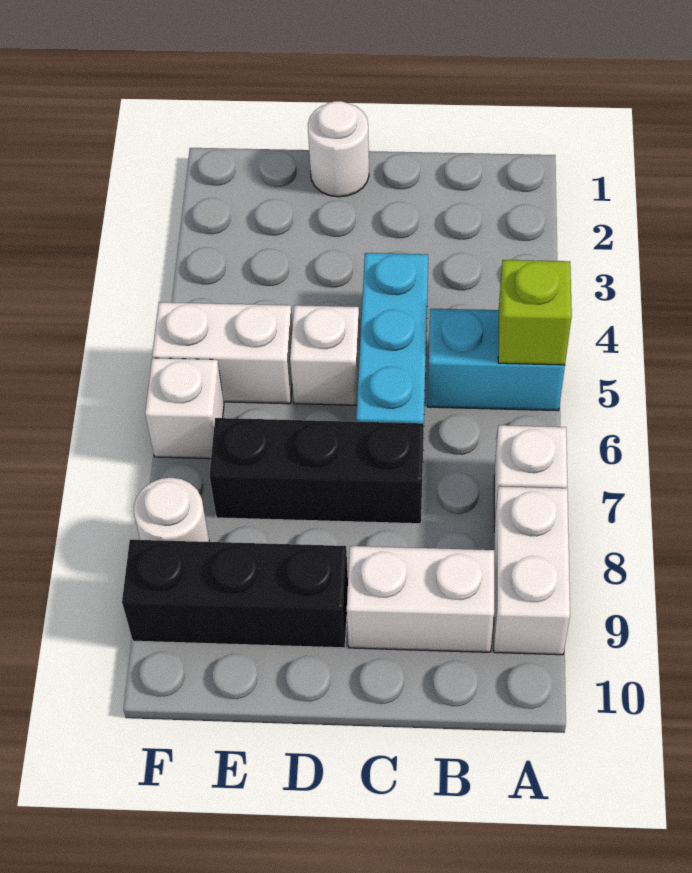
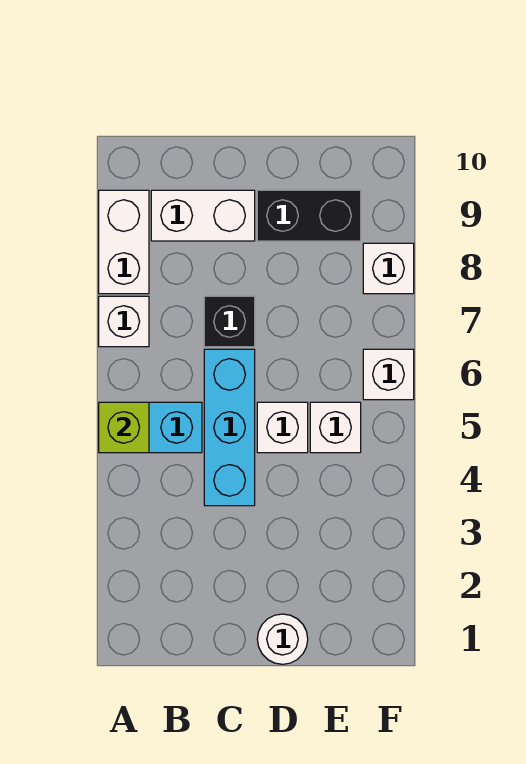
black 1x3 brick [209,418,424,524] -> black 1x1 brick [204,296,255,347]
black 1x3 brick [122,540,348,648] -> black 1x2 brick [257,190,361,241]
white 1x2 brick [152,302,293,404] -> white 1x1 brick [310,402,361,453]
white 1x1 round brick [134,477,209,542] -> white 1x1 brick [363,243,414,294]

